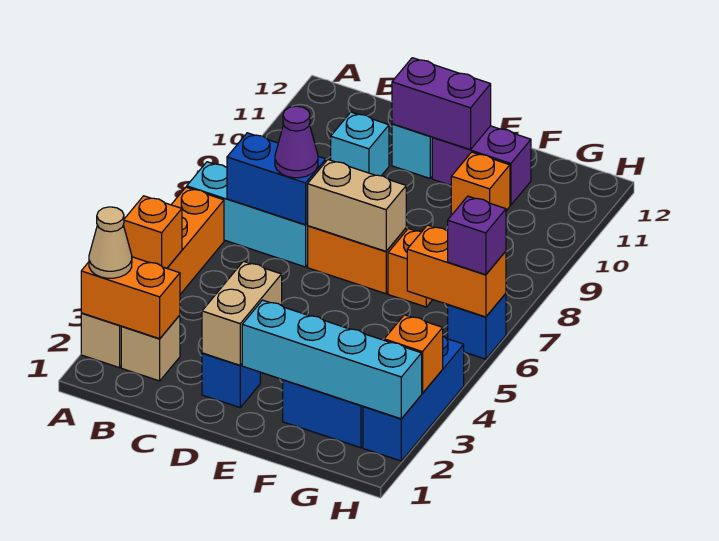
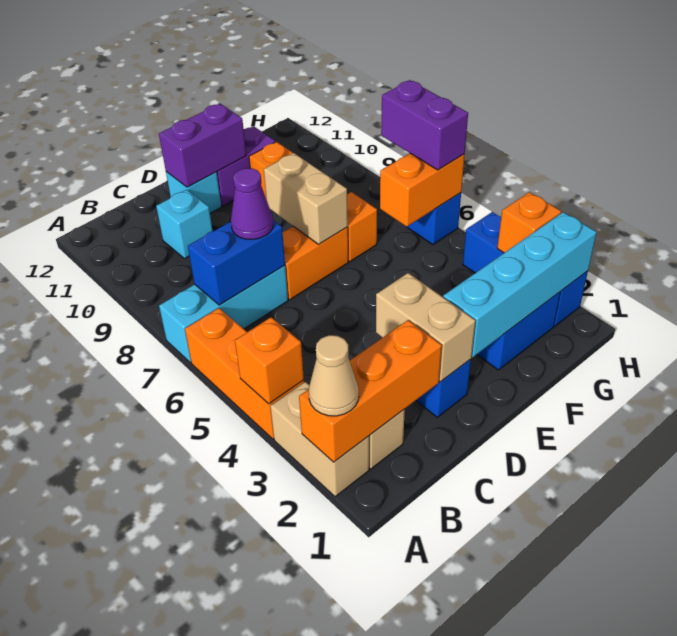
orange 1x2 brick [81,257,180,339] -> orange 1x3 brick [299,320,442,462]
tan 1x2 brick [308,160,406,251] -> tan 1x2 brick turned to [264,153,348,244]
purple 1x1 brick [448,196,506,275] -> purple 1x2 brick [381,80,468,170]

